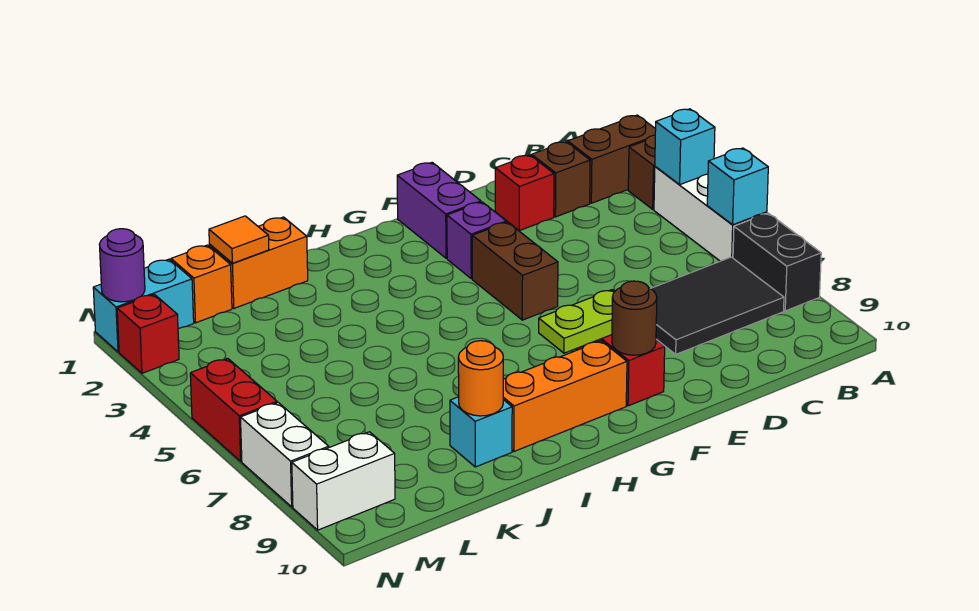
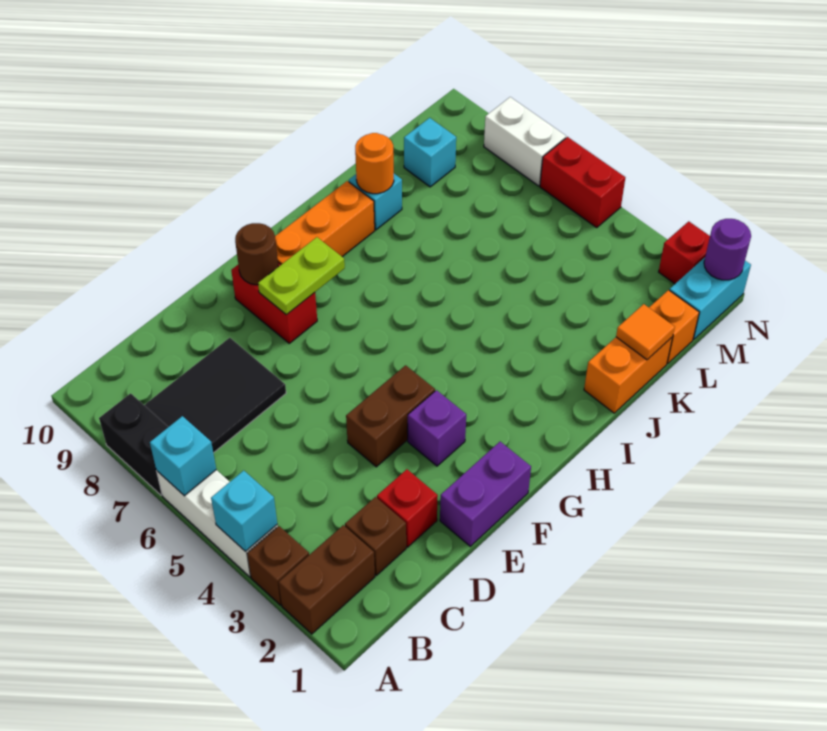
purple 1x2 brick [397,163,481,258] -> purple 1x2 brick turned to [440,442,531,546]
brown 1x2 brick [472,222,558,320] -> brown 1x2 brick turned to [346,365,435,467]
none -> cyan 1x1 brick [404,118,456,187]
white 1x2 brick [292,432,395,530] -> none

